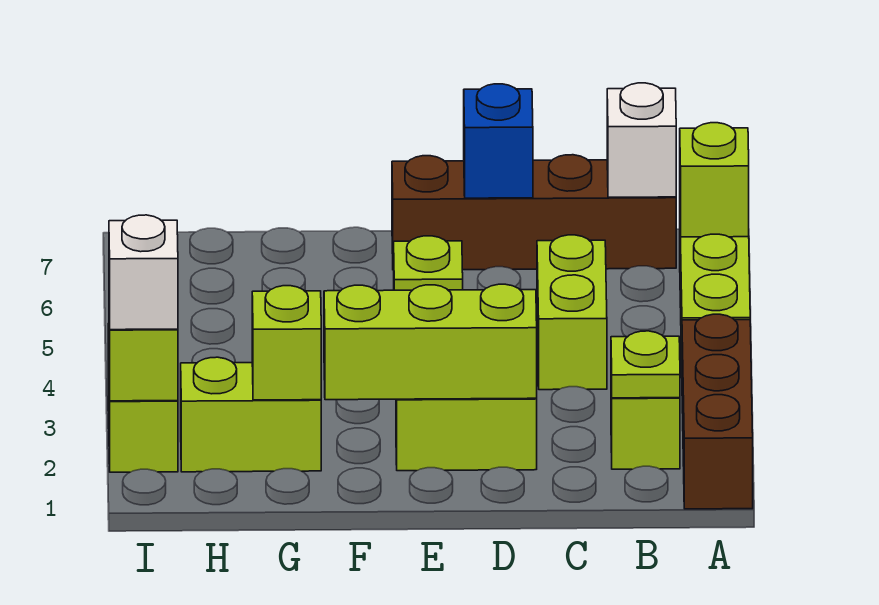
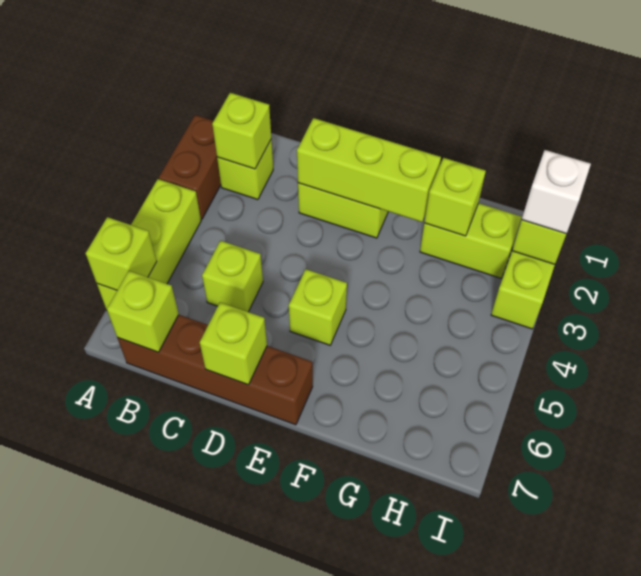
brown 1x3 brick [682,314,753,509] -> brown 1x2 brick [159,115,221,219]
lime 1x1 plate [611,331,680,398] -> lime 1x1 brick [212,93,271,169]
white 1x1 brick [607,83,676,197] -> lime 1x1 brick [107,271,179,352]
lime 1x2 brick [537,235,607,390] -> lime 1x1 brick [202,241,263,312]
blue 1x1 brick [464,84,533,198] -> lime 1x1 brick [200,302,267,385]

